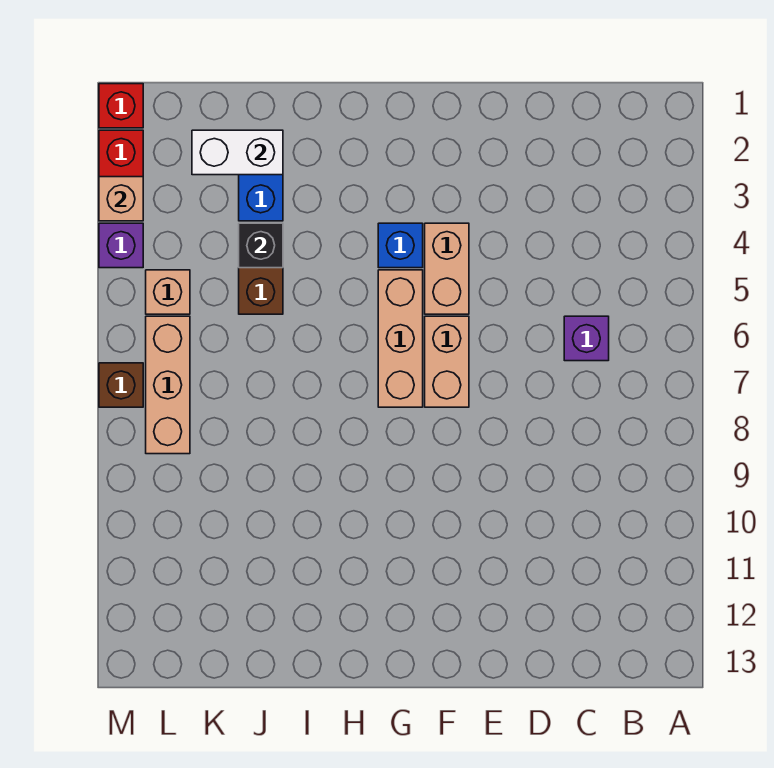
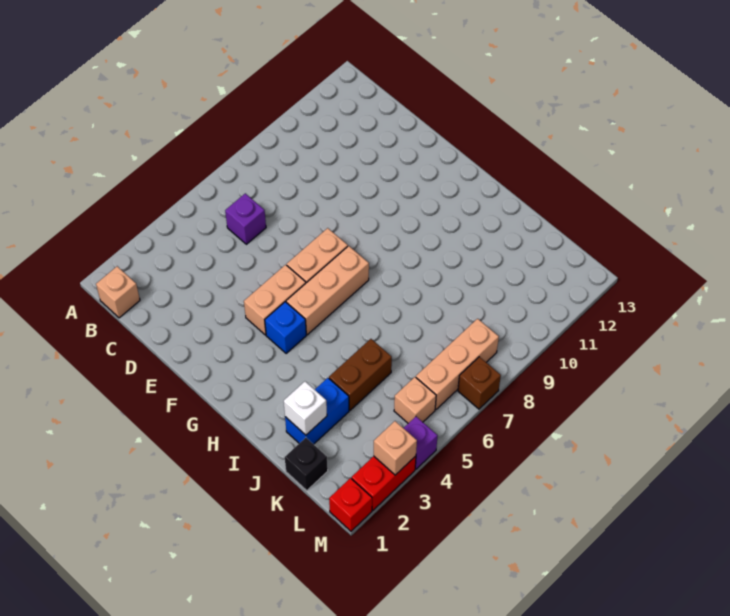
none -> tan 1x1 brick [96,266,140,318]
white 1x2 brick [192,130,283,175] -> white 1x1 brick [284,382,327,435]
black 1x1 brick [239,223,283,268] -> black 1x1 brick moved to [285,438,328,490]

